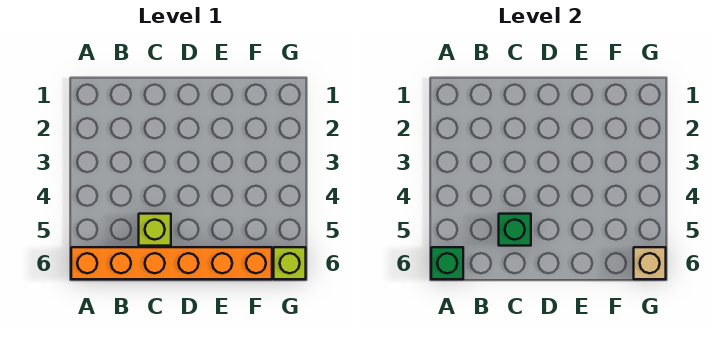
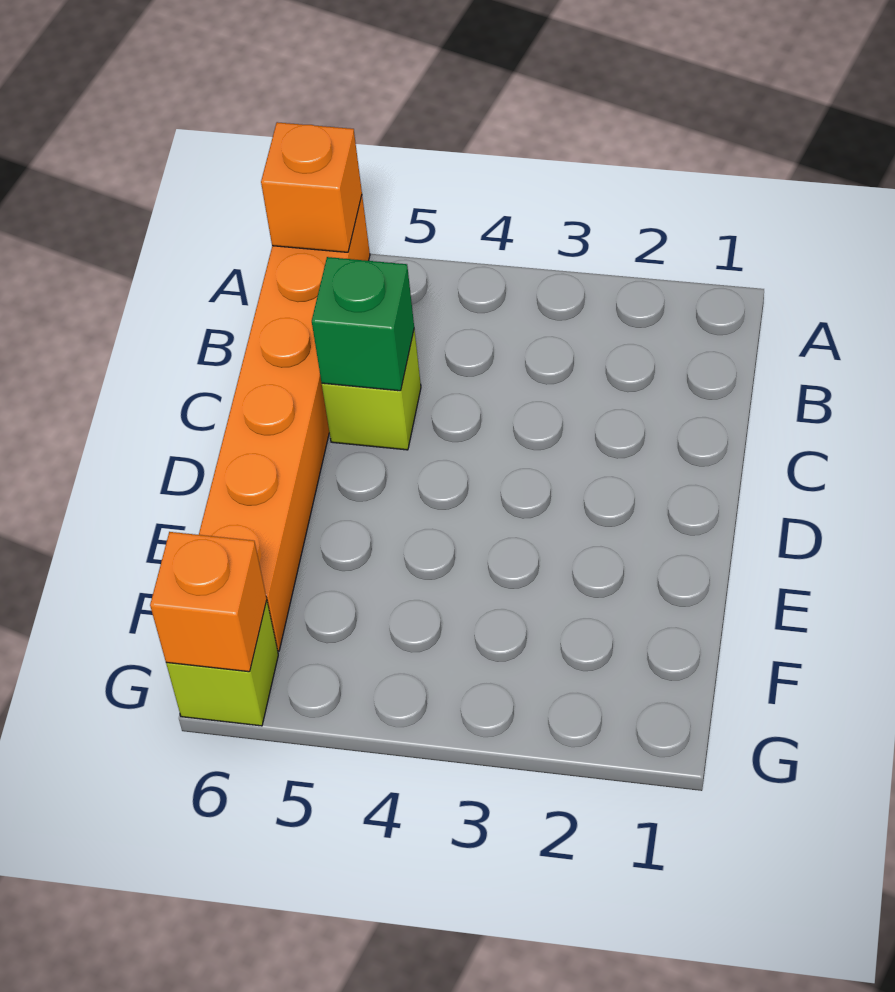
green 1x1 brick [431,247,463,279] -> orange 1x1 brick [261,122,362,252]
tan 1x1 brick [634,247,666,279] -> orange 1x1 brick [150,532,267,672]

